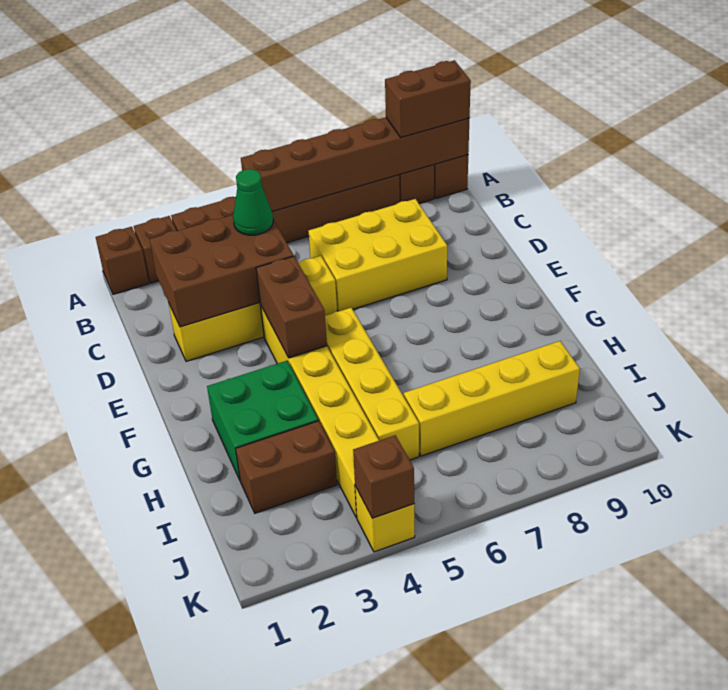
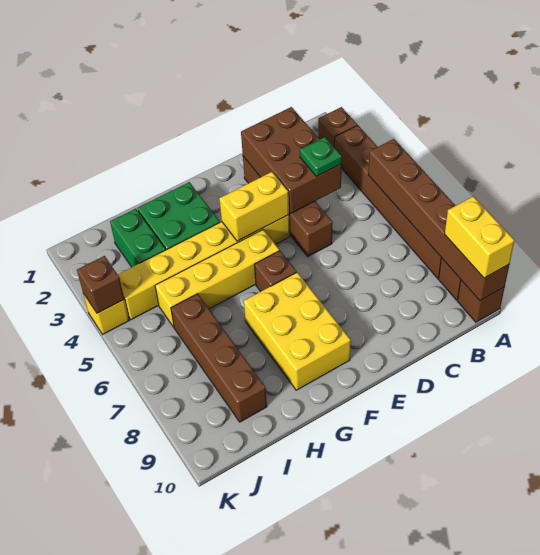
brown 1x1 brick [96,227,149,294] -> brown 1x1 brick moved to [254,251,297,292]
brown 1x2 brick [385,60,471,138] -> yellow 1x2 brick [445,196,515,278]
green 1x1 cone [233,169,273,235] -> green 1x1 plate [300,137,342,177]
yellow 2x3 brick [309,199,447,311] -> yellow 2x3 brick moved to [244,272,351,390]
yellow 1x4 brick [169,256,337,361] -> brown 1x4 brick [243,156,332,256]
brown 1x2 brick [256,256,327,358] -> yellow 1x2 brick [219,172,289,241]
brown 1x2 brick [236,421,337,513] -> green 1x2 brick [110,209,165,267]
yellow 1x4 brick [404,341,580,456] -> brown 1x4 brick [171,294,267,422]

